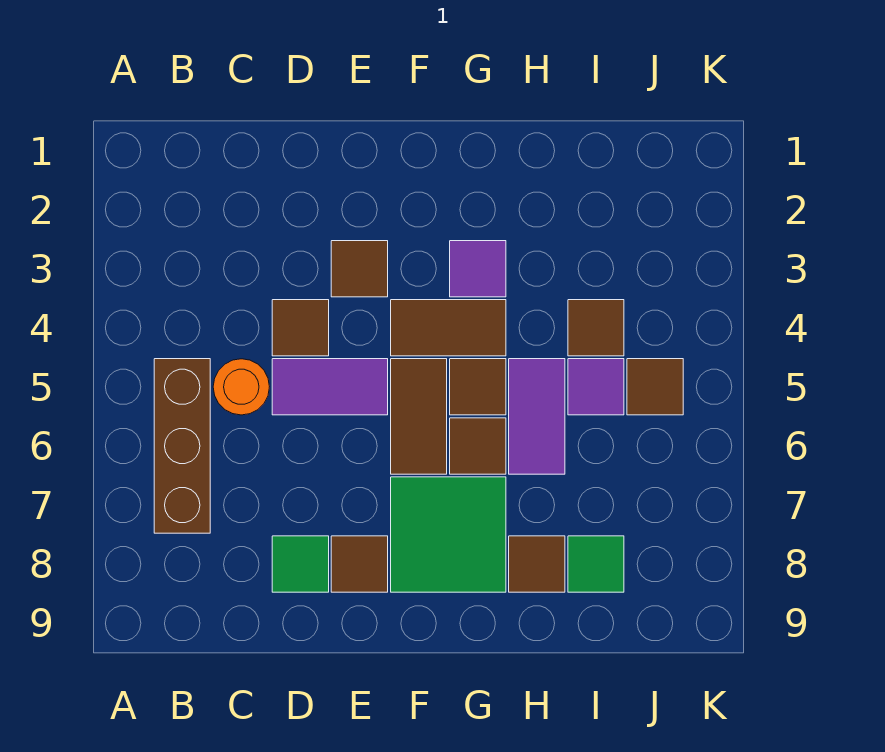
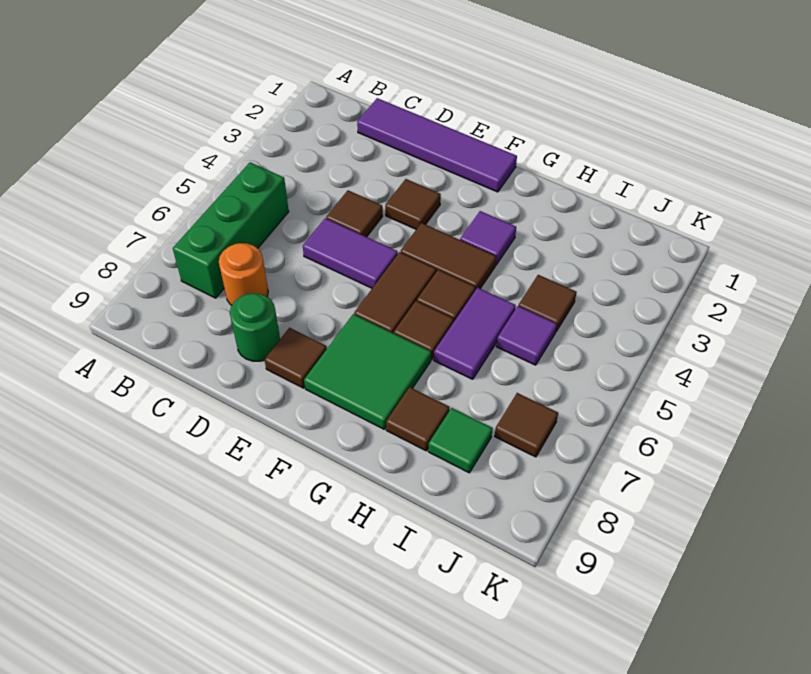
brown 1x3 brick [154,359,210,533] -> green 1x3 brick [173,162,289,298]
none -> purple 1x4 tile [357,98,517,192]
orange 1x1 round brick [213,359,269,415] -> orange 1x1 round brick moved to [219,243,268,305]
green 1x1 tile [272,536,329,592] -> green 1x1 round brick [230,293,280,361]
brown 1x1 tile [627,359,683,415] -> brown 1x1 tile moved to [495,393,558,457]

